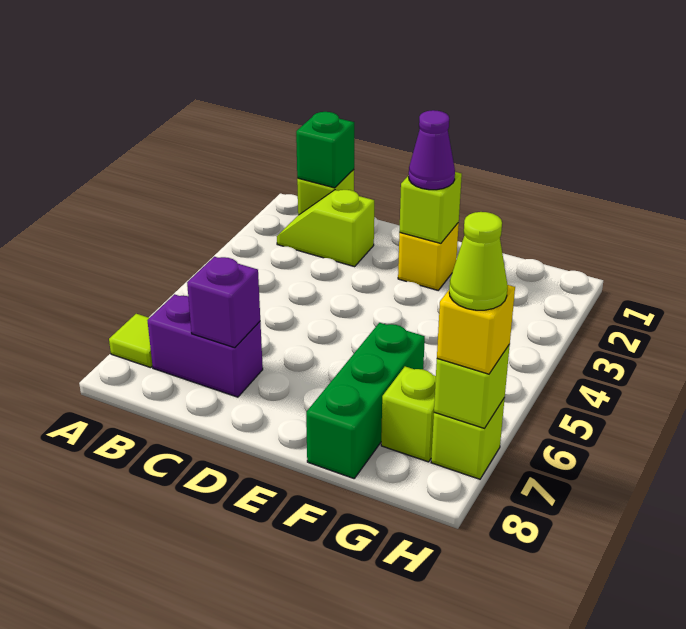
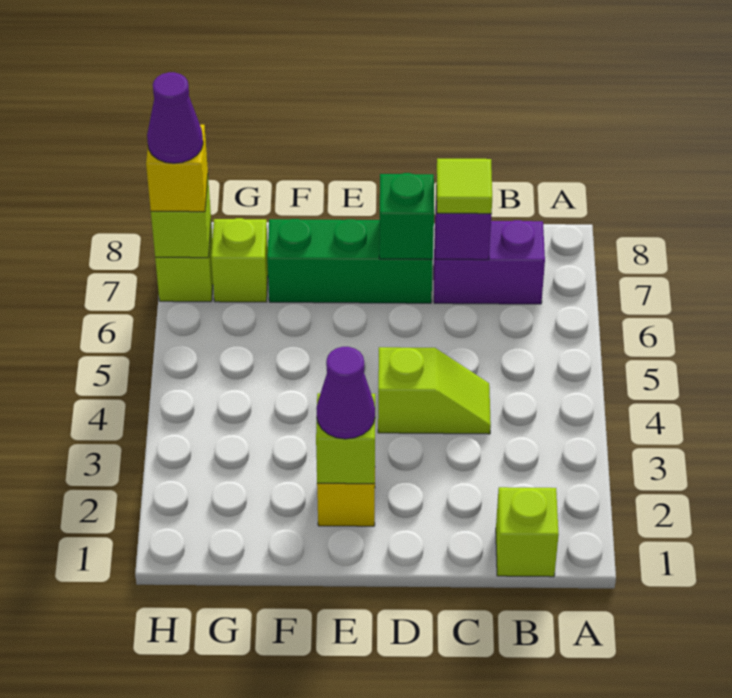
lime 1x1 tile [109,314,152,368] -> lime 1x1 tile moved to [437,158,492,214]
green 1x1 brick [296,112,354,188] -> green 1x1 brick moved to [379,173,434,259]
lime 1x2 slope [277,190,374,267] -> lime 1x2 slope moved to [378,347,491,434]
green 1x3 brick [306,323,425,478] -> green 1x3 brick turned to [267,219,433,303]
lime 1x1 cone [449,212,508,310] -> purple 1x1 cone [147,72,203,163]

